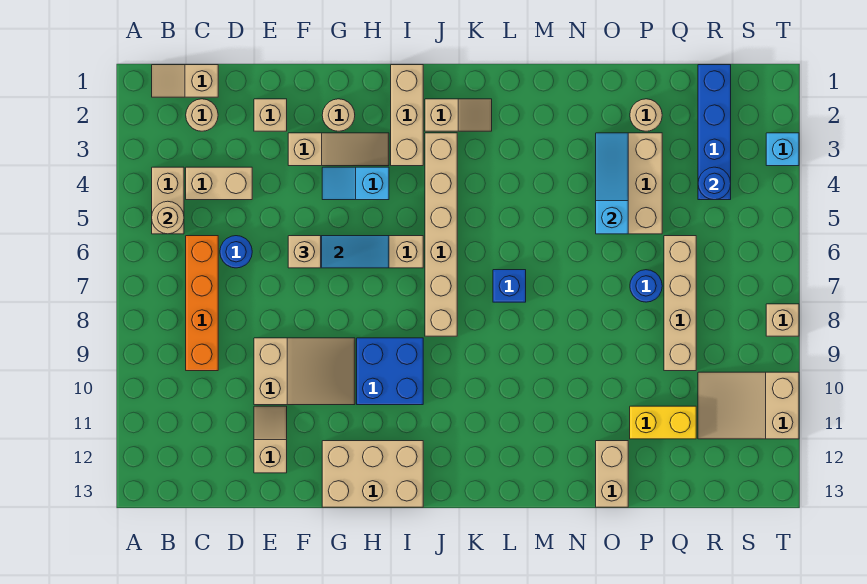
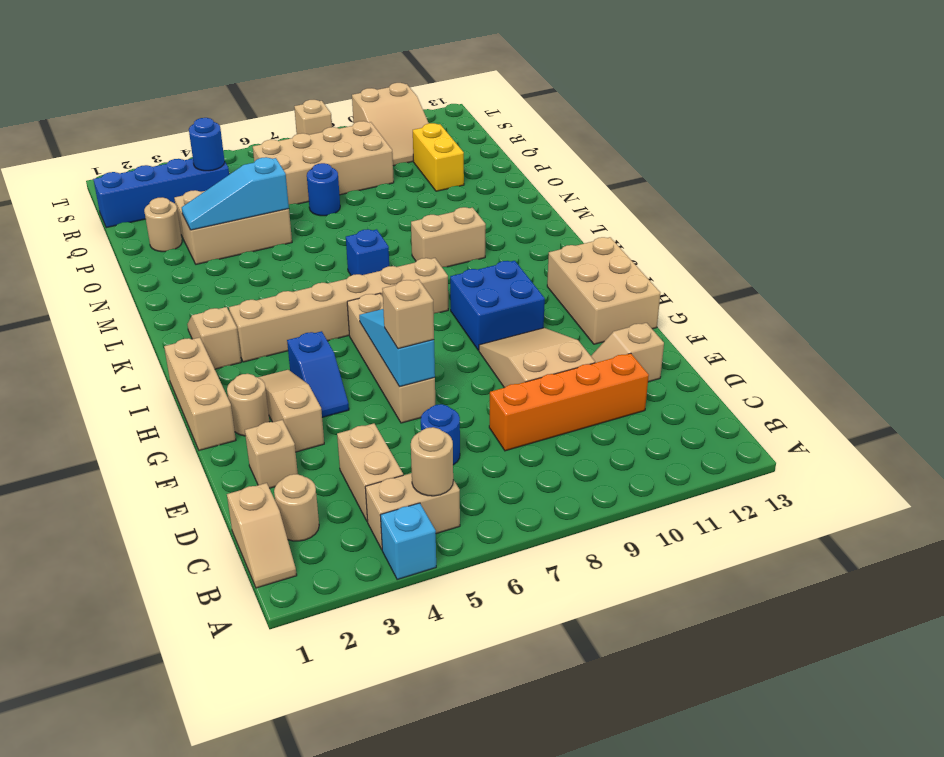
orange 1x4 brick [186,236,218,371] -> orange 1x4 brick moved to [489,353,649,451]
cyan 1x2 slope [322,167,389,200] -> blue 1x2 slope [287,331,349,417]
tan 1x3 brick [391,65,423,166] -> tan 1x3 brick turned to [164,337,236,450]
tan 1x2 brick [596,441,628,507] -> tan 1x2 brick moved to [411,207,486,267]
tan 1x4 brick [664,236,696,371] -> tan 2x4 brick [253,121,394,204]
cyan 1x1 brick [766,133,799,166] -> cyan 1x1 brick moved to [380,503,436,579]

